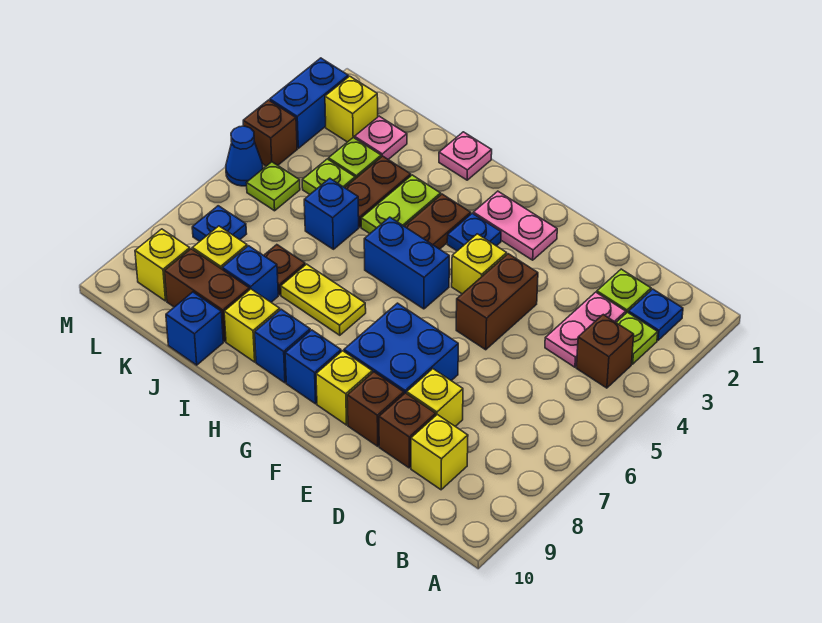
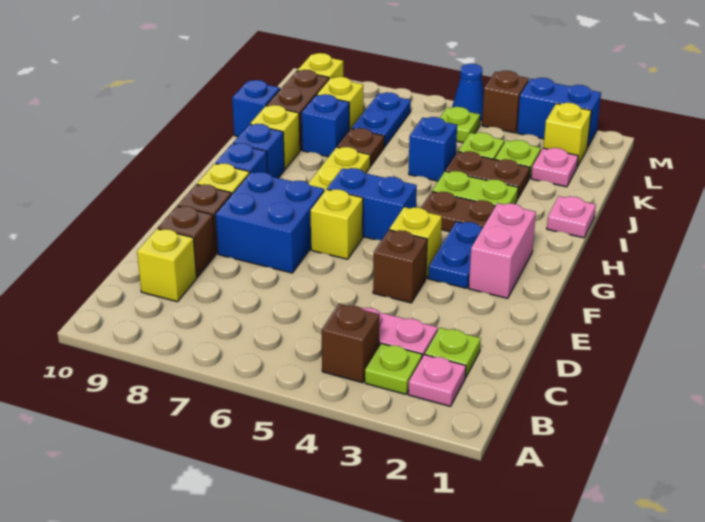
blue 1x1 plate [628,289,683,340] -> pink 1x1 plate [408,355,466,406]
yellow 1x1 brick [407,369,463,426] -> yellow 1x1 brick moved to [311,189,363,259]
brown 1x2 brick [456,254,538,350] -> brown 1x1 brick [373,230,427,303]
pink 1x2 plate [473,191,557,260] -> pink 1x2 brick [469,203,536,298]
blue 1x1 plate [447,213,501,251] -> blue 1x2 plate [428,221,483,288]
blue 1x2 brick [364,217,449,309] -> blue 1x2 brick turned to [327,168,417,240]
blue 1x1 plate [192,206,247,241] -> blue 1x2 plate [352,92,411,147]

